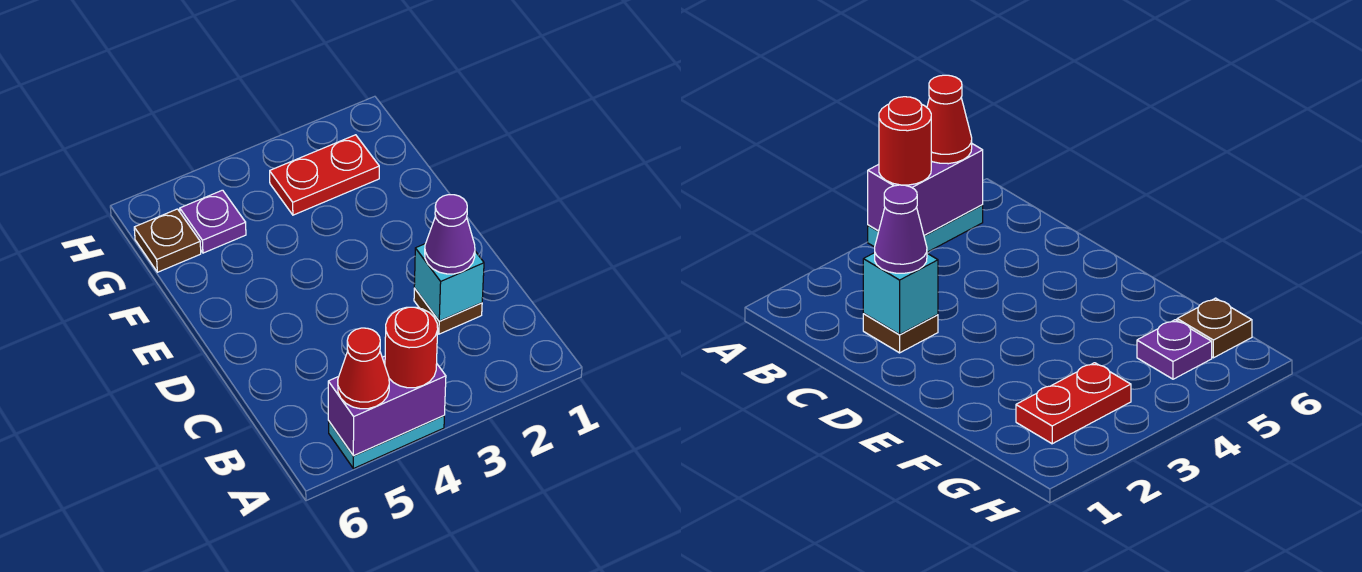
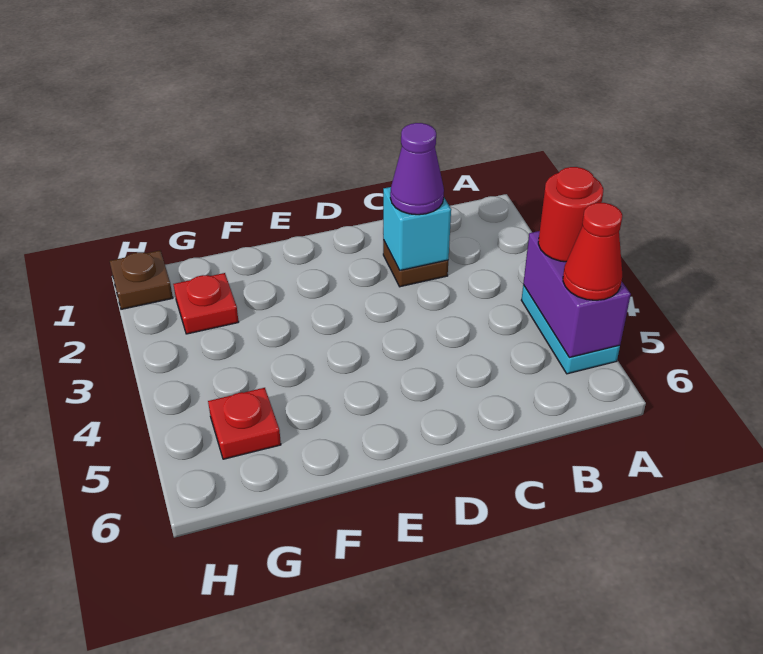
red 1x2 plate [270,135,379,215] -> red 1x1 plate [173,273,239,334]
purple 1x1 plate [180,190,246,253] -> red 1x1 plate [208,388,281,459]
brown 1x1 plate [134,209,201,272] -> brown 1x1 plate moved to [110,250,173,309]

